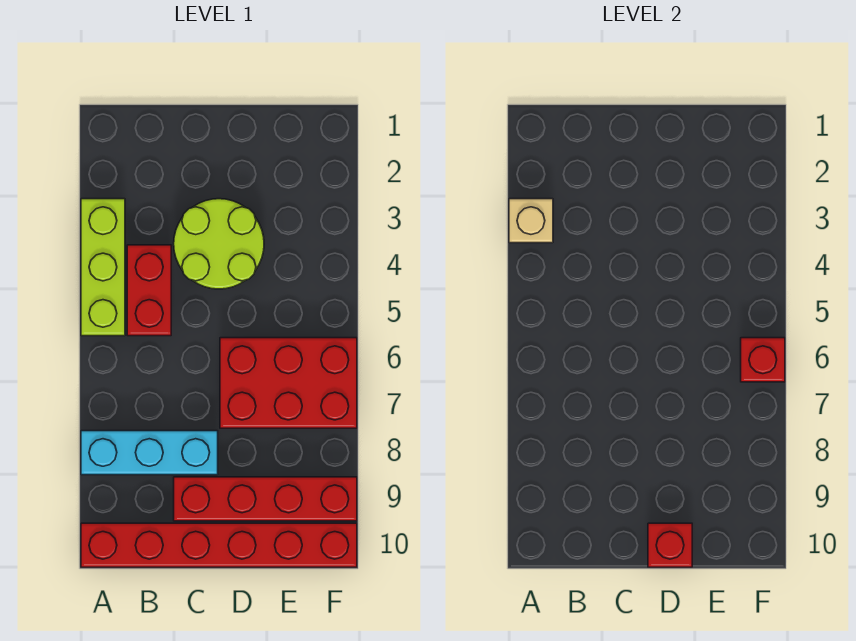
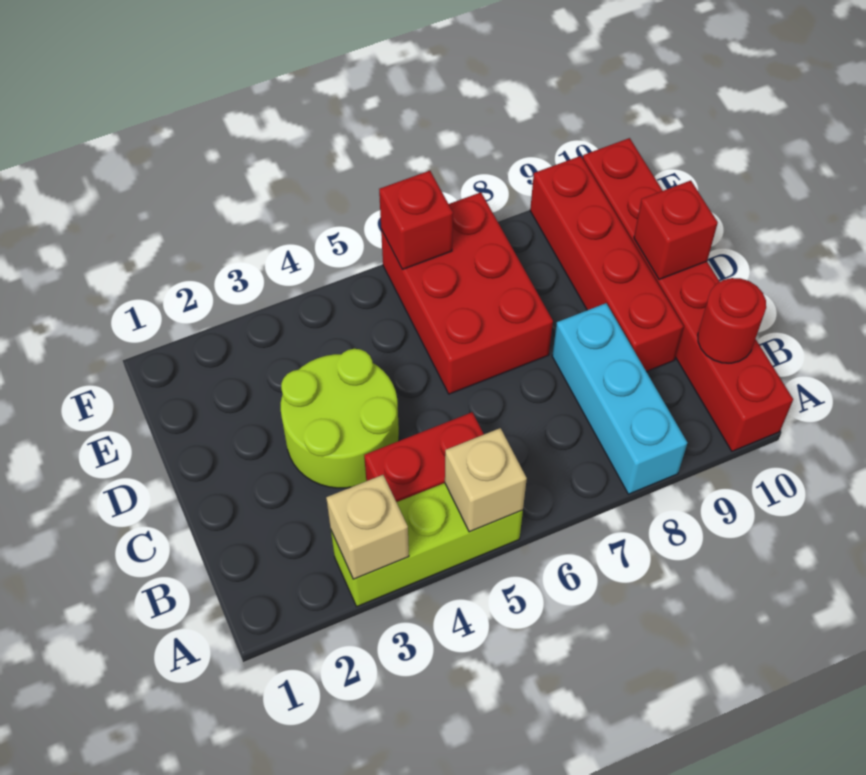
none -> tan 1x1 brick [445,428,527,532]
none -> red 1x1 round brick [698,278,766,363]

